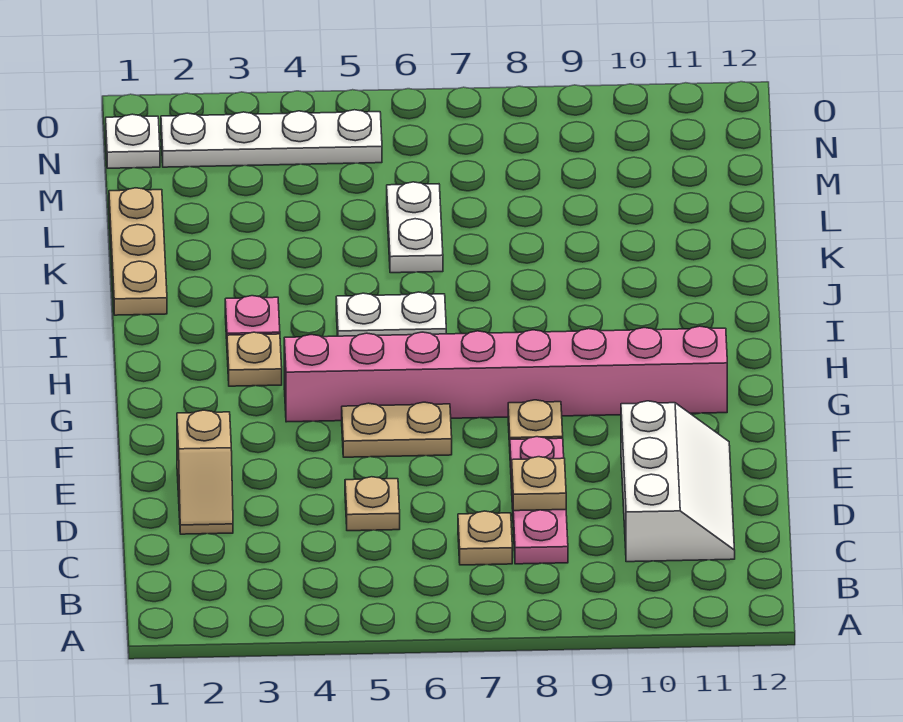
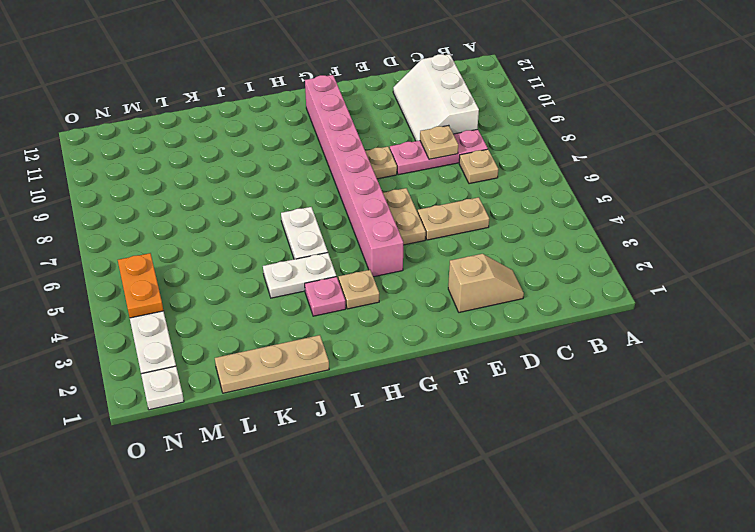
white 2x3 slope [621,401,735,562] -> white 2x3 slope turned to [393,54,479,141]
tan 1x1 plate [345,477,400,531] -> tan 1x2 plate [418,197,489,240]
white 1x2 plate [387,182,443,273] -> white 1x2 plate moved to [263,253,336,298]
none -> orange 1x2 plate [118,253,163,318]

